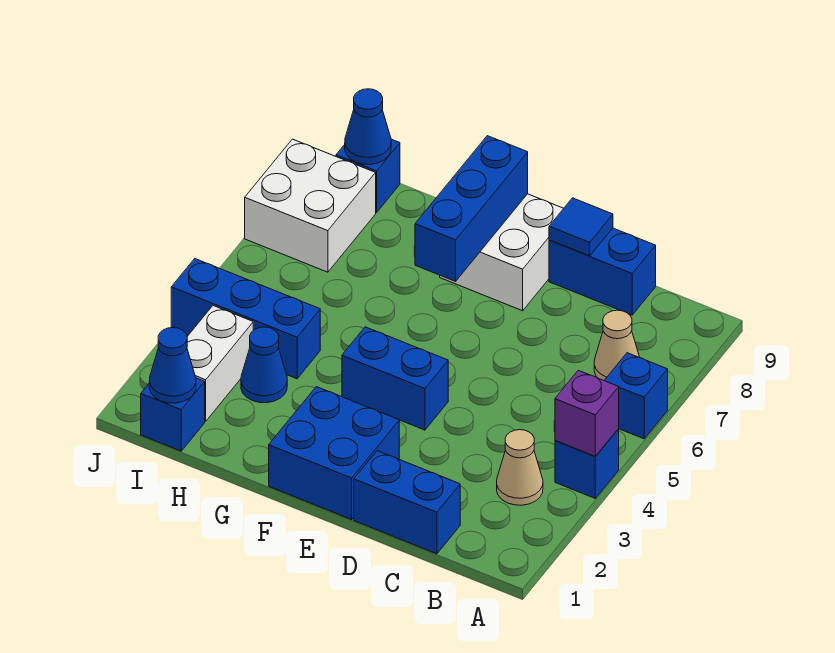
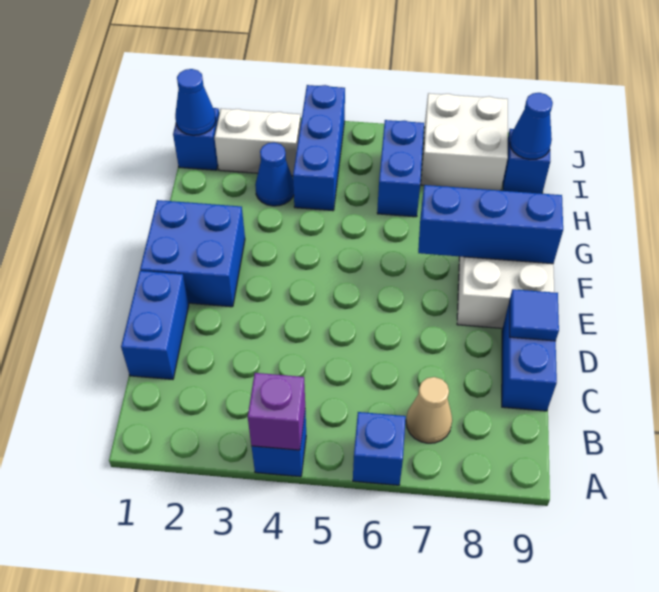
tan 1x1 cone [497,430,543,505] -> none
blue 1x2 brick [342,327,448,430] -> blue 1x2 brick moved to [377,120,424,217]

